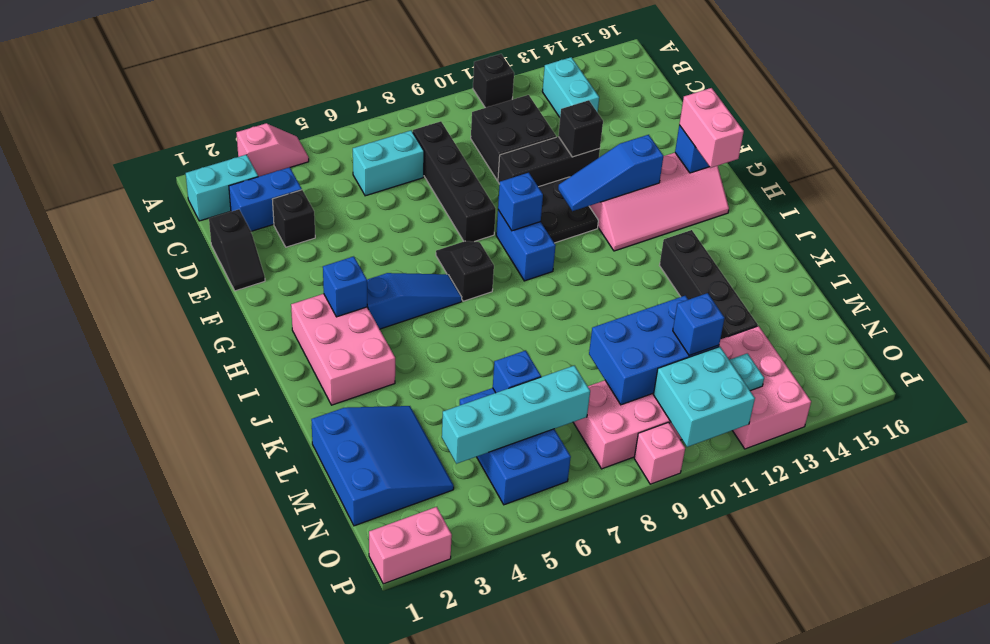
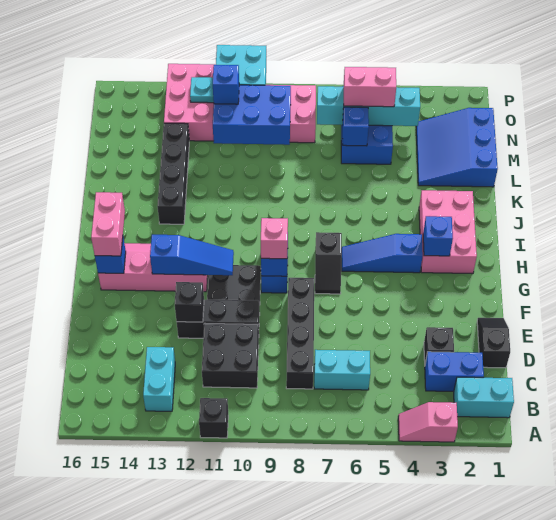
pink 1x2 brick [369,507,452,584] -> pink 1x2 brick moved to [344,67,396,107]
pink 1x1 brick [634,422,685,484] -> pink 1x1 brick moved to [261,218,288,259]

